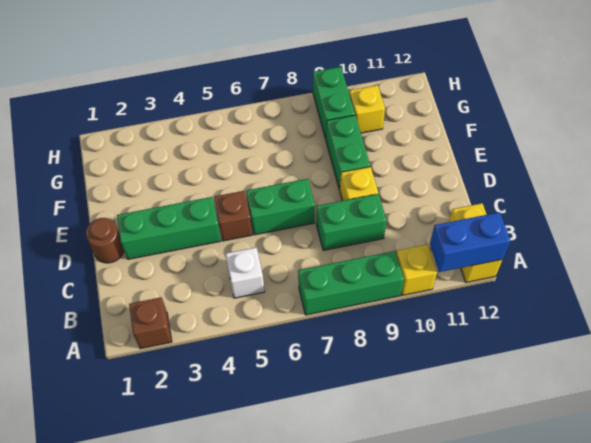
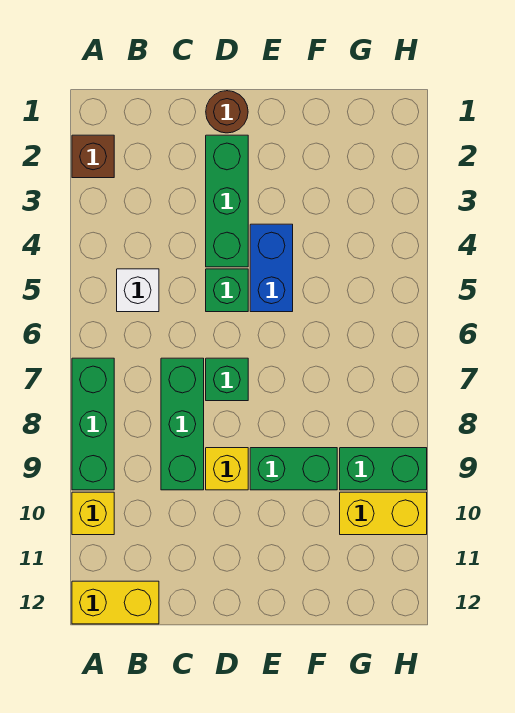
blue 1x2 brick [430,212,510,272] -> blue 1x2 brick moved to [250,224,293,312]
green 1x2 brick [316,194,387,250] -> green 1x3 brick [161,358,204,490]
brown 1x1 brick [214,191,252,241] -> green 1x1 brick [206,269,248,312]
green 1x2 brick [246,179,315,235] -> green 1x1 brick [206,358,248,401]
yellow 1x1 brick [349,85,385,133] -> yellow 1x2 brick [340,492,427,535]

